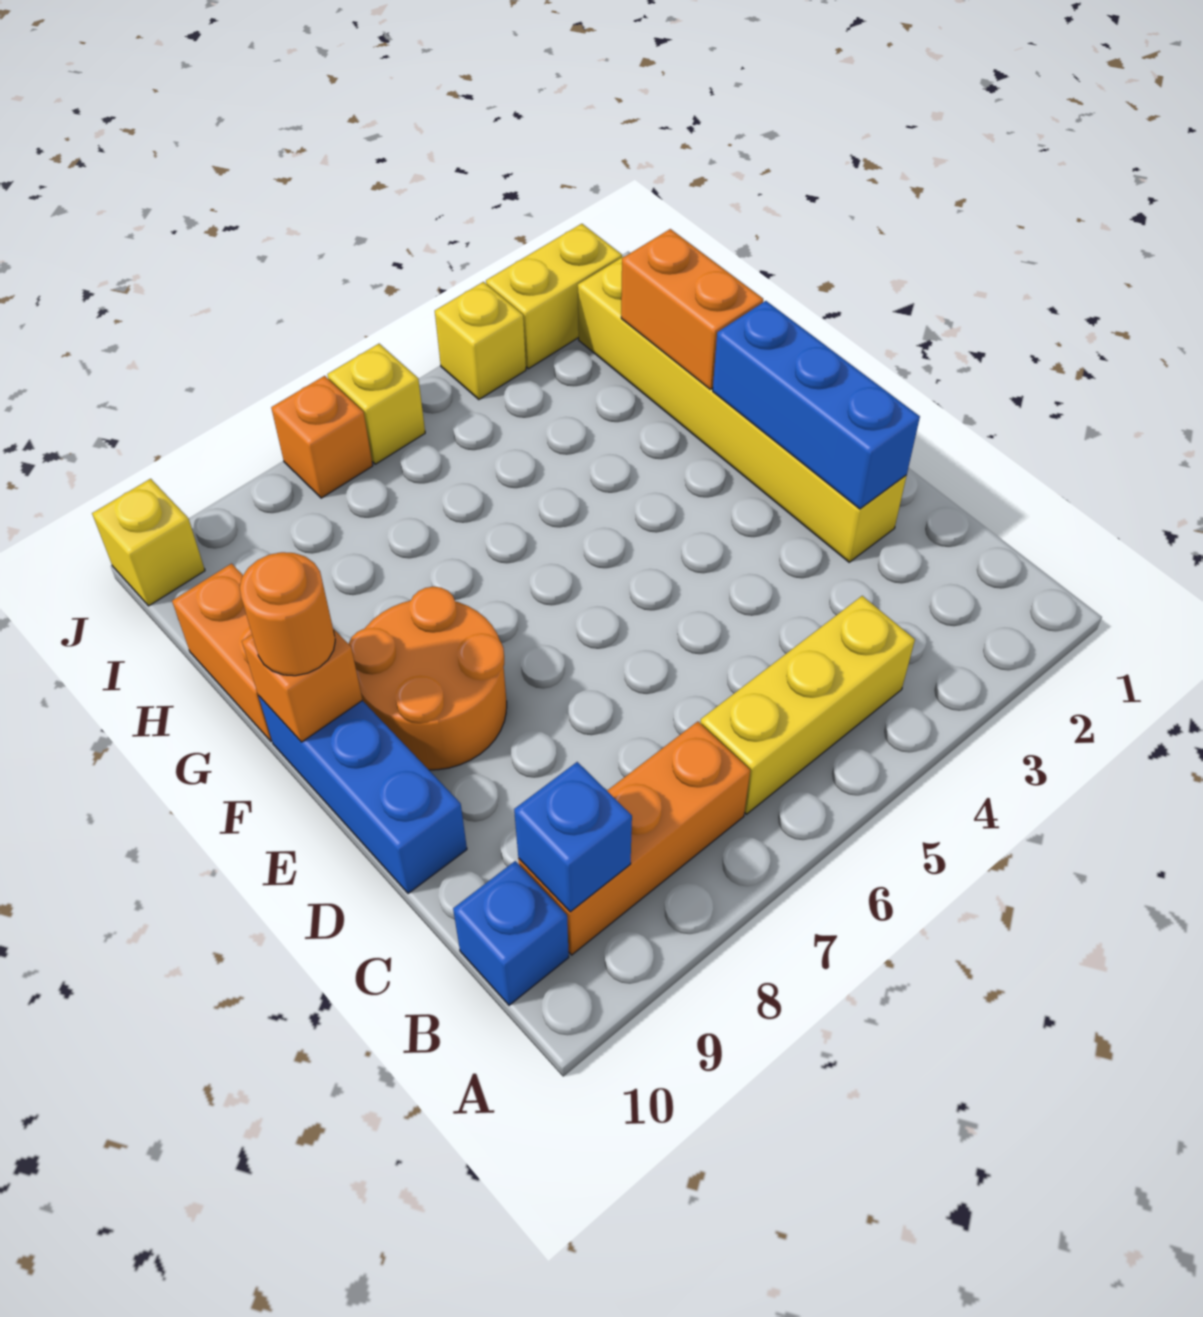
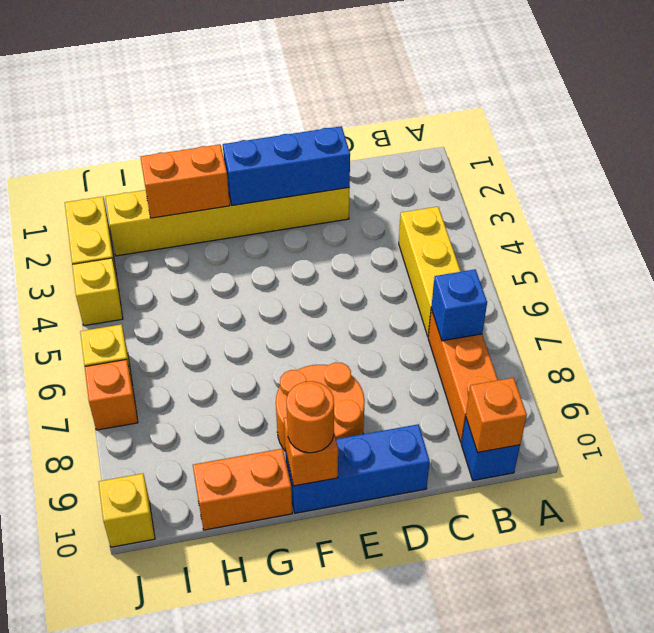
blue 1x1 brick [514,762,632,912] -> blue 1x1 brick moved to [431,269,487,341]
none -> orange 1x1 brick [466,378,527,452]

